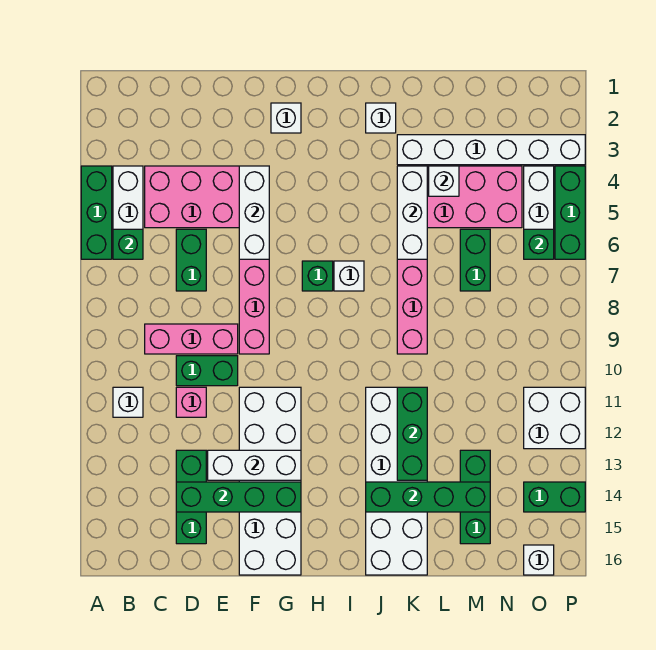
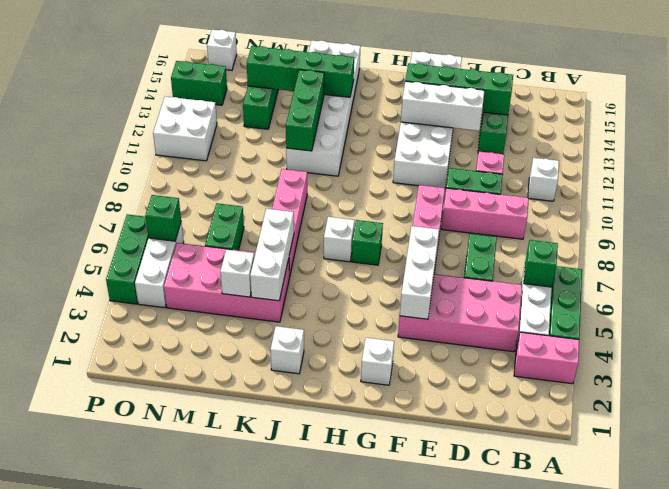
none -> pink 1x2 brick [514,332,579,384]
white 1x6 brick [397,135,585,165] -> none

